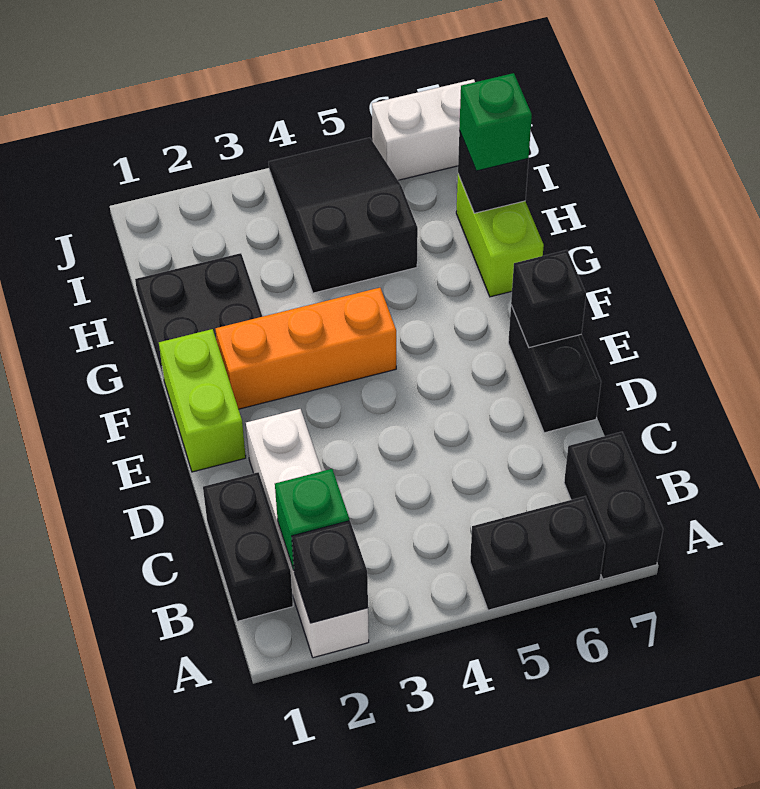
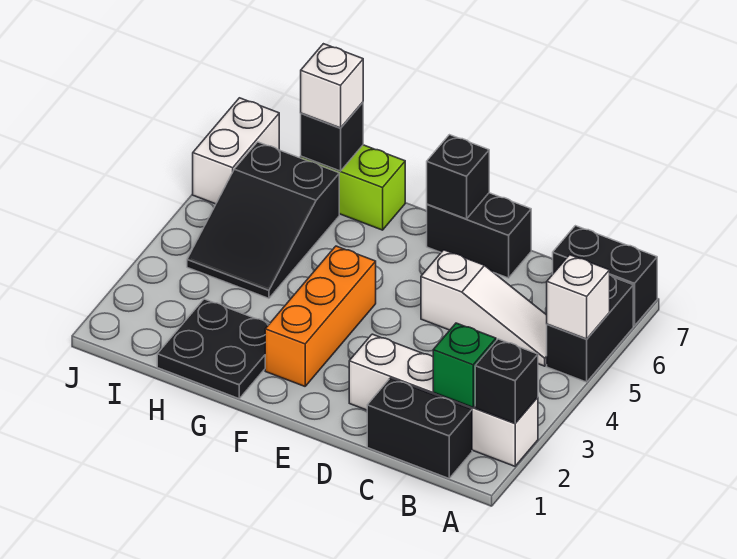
none -> white 1x1 brick [547,255,610,339]
none -> white 1x3 slope [421,250,547,366]
lime 1x2 brick [159,329,246,472] -> none
black 2x3 slope [269,138,418,293] -> black 2x3 slope turned to [187,142,339,298]
green 1x1 brick [459,73,532,171] -> white 1x1 brick [301,44,363,128]

